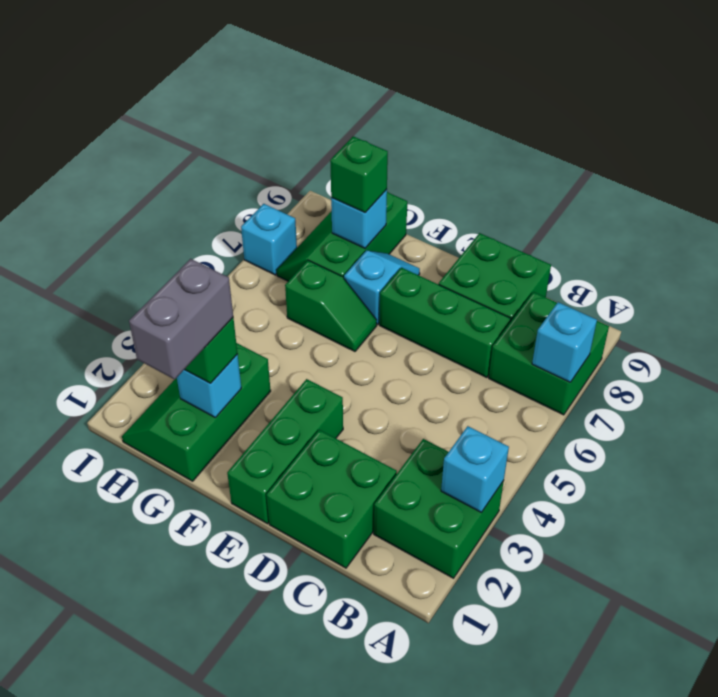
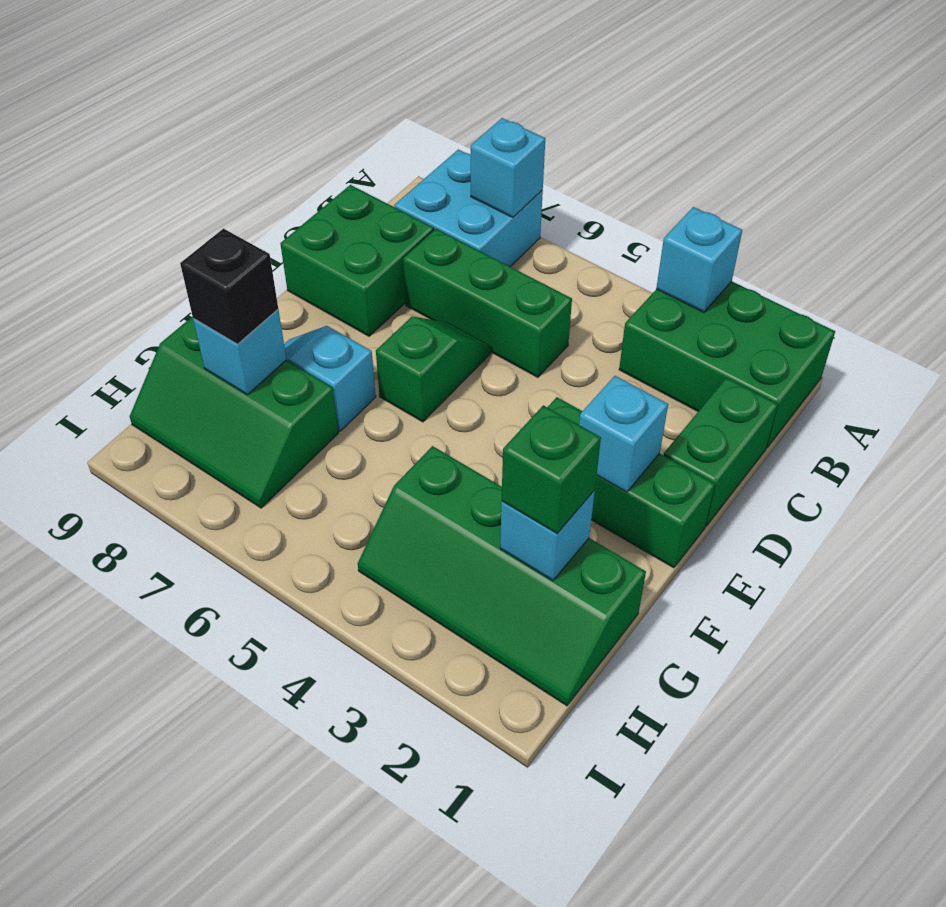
green 2x2 brick [374,439,504,578] -> green 2x3 brick [619,281,835,448]
green 2x2 brick [489,292,609,415] -> cyan 2x2 brick [394,149,543,267]
green 2x2 brick [266,430,397,568] -> green 1x2 brick [664,378,778,526]
green 1x3 brick [379,268,511,378] -> green 1x3 brick turned to [403,229,572,377]
green 1x2 slope [285,260,377,351] -> green 1x2 slope moved to [376,317,490,422]
green 2x3 slope [122,343,271,481] -> green 2x4 slope [358,446,646,706]
grey 1x2 brick [129,259,233,380] -> none
green 1x1 brick [330,136,388,213] -> black 1x1 brick [180,229,278,344]
cyan 1x1 brick [241,204,297,275] -> cyan 1x1 brick moved to [579,376,668,492]

